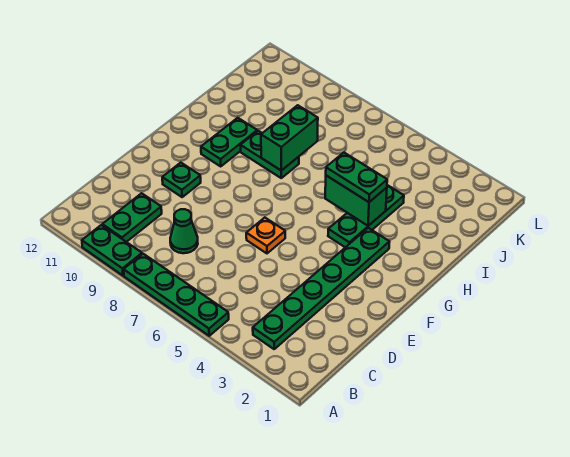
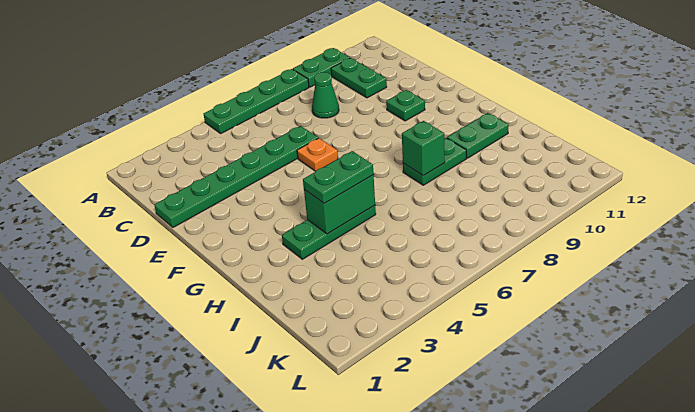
green 1x6 plate [253,228,389,349] -> green 1x6 plate turned to [154,126,318,227]
green 1x3 plate [328,185,404,247] -> green 1x3 plate turned to [282,205,376,259]
green 1x2 plate [201,118,257,166] -> green 1x2 plate turned to [447,113,509,158]
green 1x2 brick [261,105,318,171] -> green 1x1 brick [402,121,445,176]

